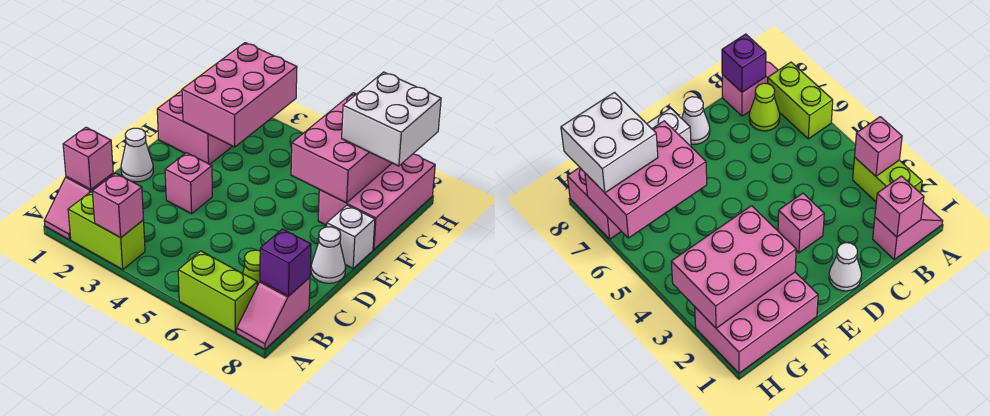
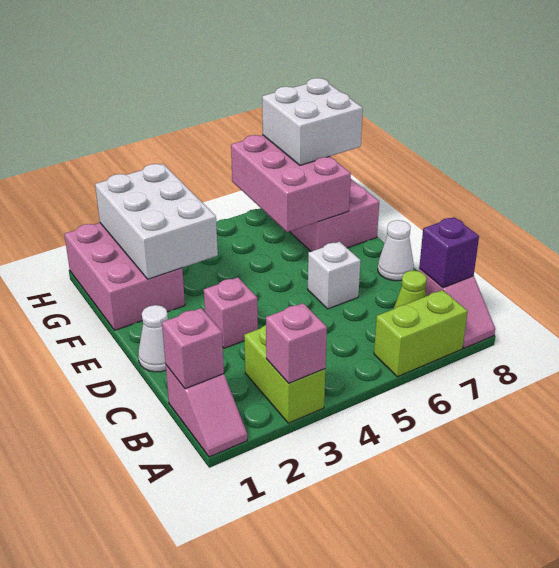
lime 1x2 brick [68,192,145,270] -> lime 1x2 brick turned to [244,325,325,423]
white 1x1 brick [327,205,375,268] -> white 1x1 brick moved to [308,242,361,309]
pink 2x3 brick [182,43,297,147] -> white 2x3 brick [95,164,218,279]

